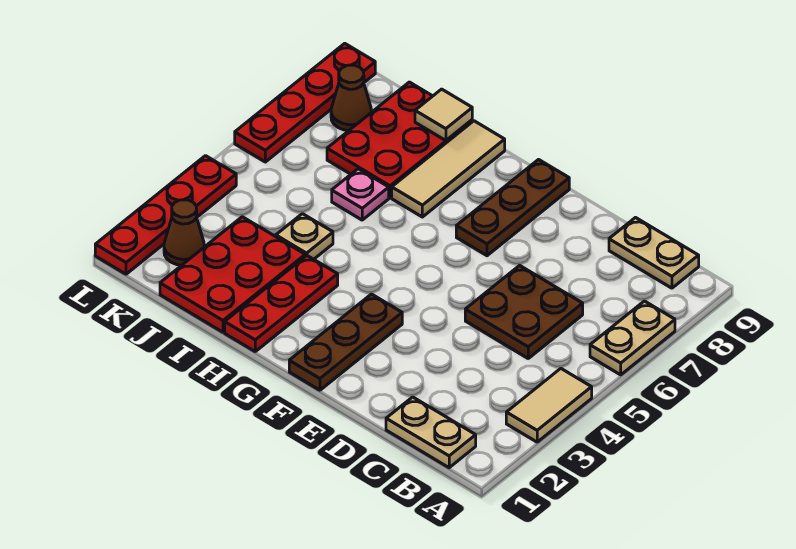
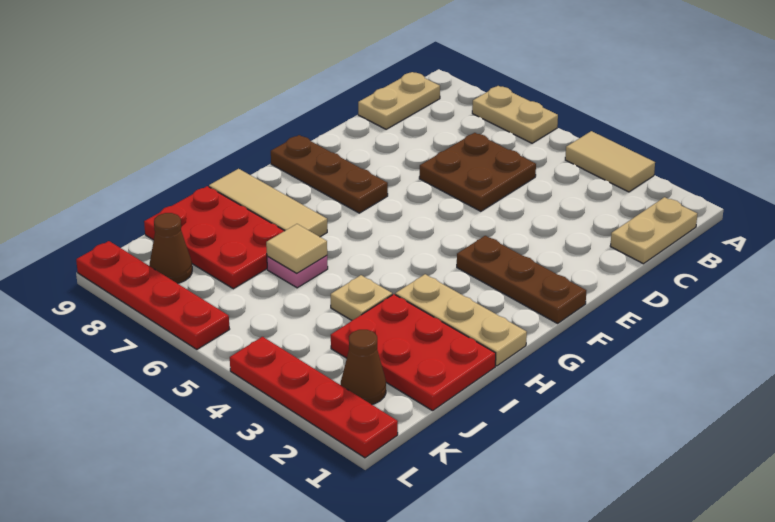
red 1x3 plate [225,256,338,351] -> tan 1x3 plate [395,274,527,366]
tan 1x1 tile [415,89,472,141] -> tan 1x1 tile moved to [266,224,327,273]

